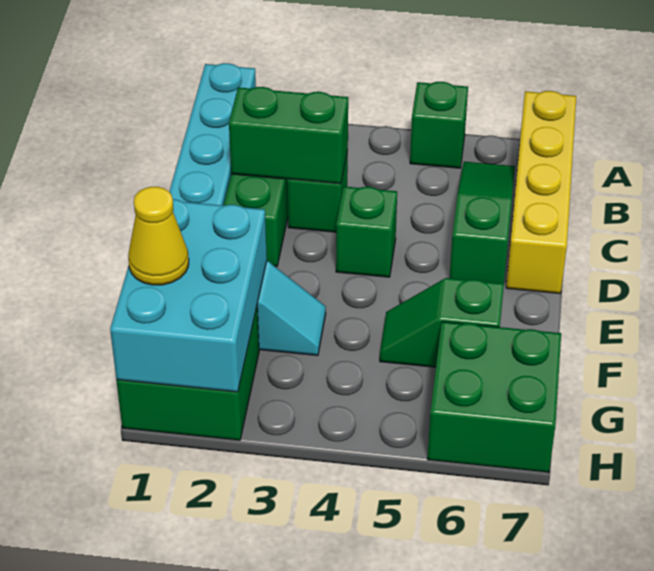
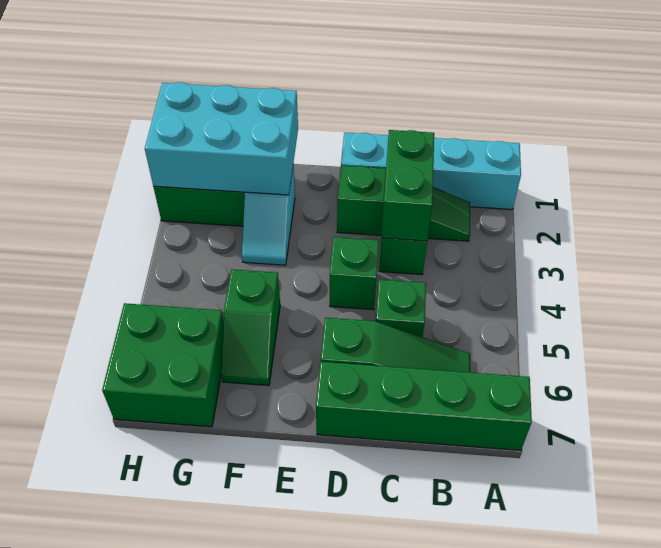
green 1x1 brick [410,82,468,168] -> green 1x1 brick moved to [376,280,426,337]
yellow 1x4 brick [506,91,576,294] -> green 1x4 brick [316,362,532,450]
green 1x2 slope [380,278,504,367] -> green 1x2 slope turned to [221,269,280,386]
yellow 1x1 cone [128,187,189,285] -> none

